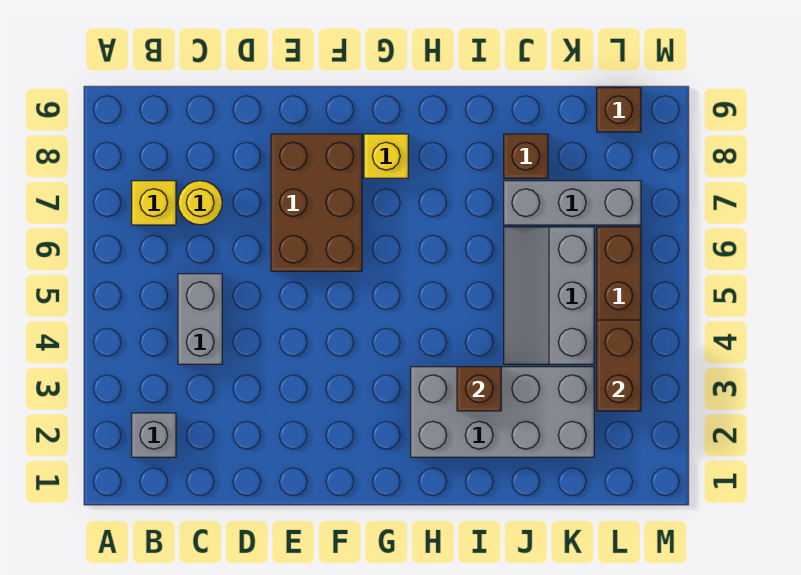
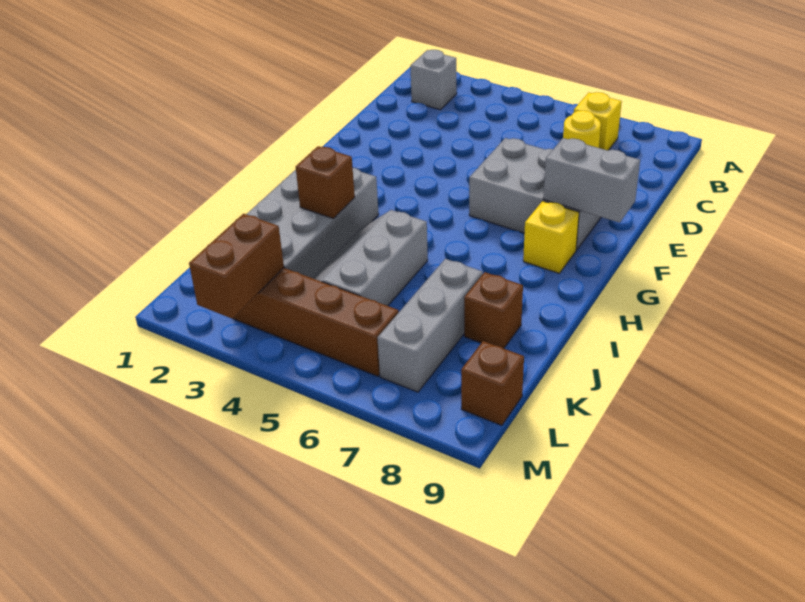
grey 1x2 brick [178,274,222,364] -> grey 1x2 brick moved to [543,138,640,223]
brown 2x3 brick [271,134,362,271] -> grey 2x3 brick [469,138,601,250]
grey 2x3 slope [504,227,594,364] -> grey 2x3 slope turned to [313,210,428,306]
brown 1x2 brick [597,320,641,411] -> brown 1x2 brick turned to [189,214,284,319]

